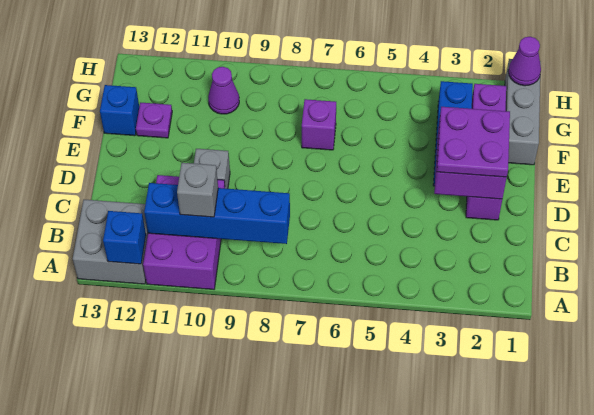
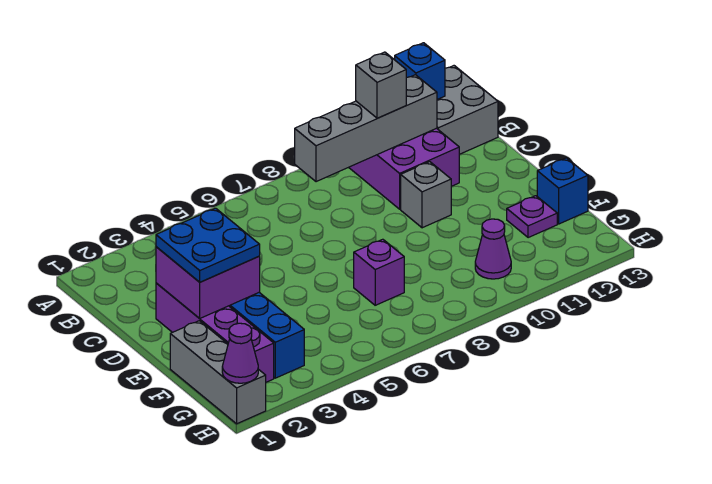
blue 1x4 brick [144,183,290,244] -> grey 1x4 brick [295,75,437,182]
purple 2x2 plate [437,107,510,177] -> blue 2x2 plate [156,208,260,282]

